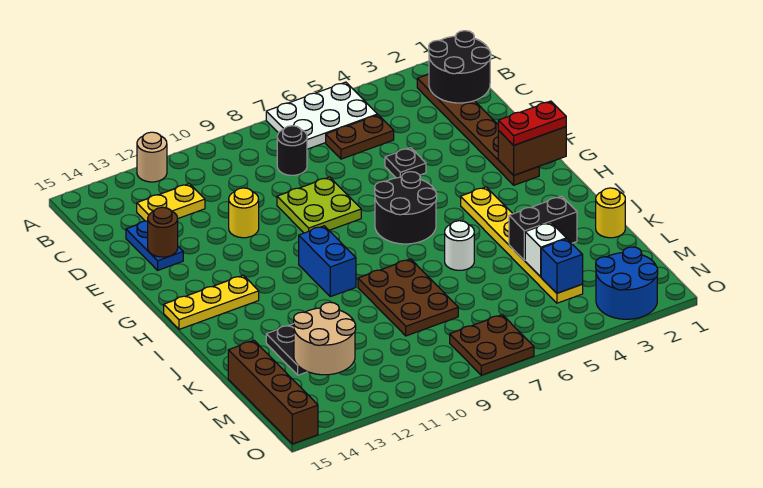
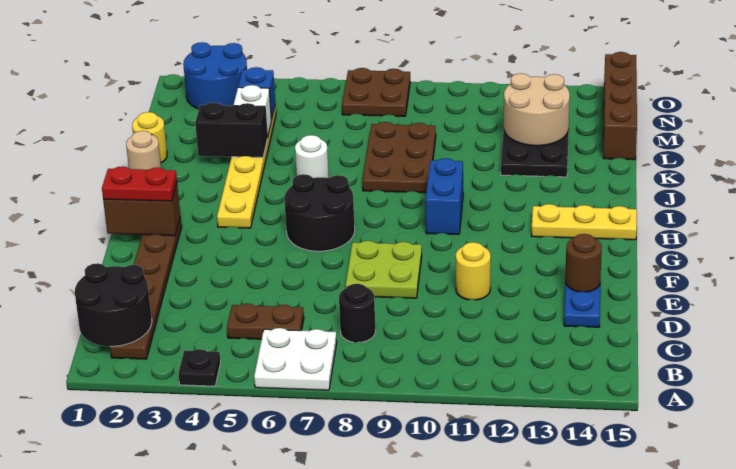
white 2x3 plate [266,82,378,149] -> white 2x2 plate [254,328,337,390]
tan 1x1 round brick [137,132,167,182] -> tan 1x1 round brick moved to [126,131,161,170]
yellow 1x2 plate [137,184,205,221] -> none
black 1x1 plate [385,148,426,178] -> black 1x1 plate moved to [178,349,221,386]

